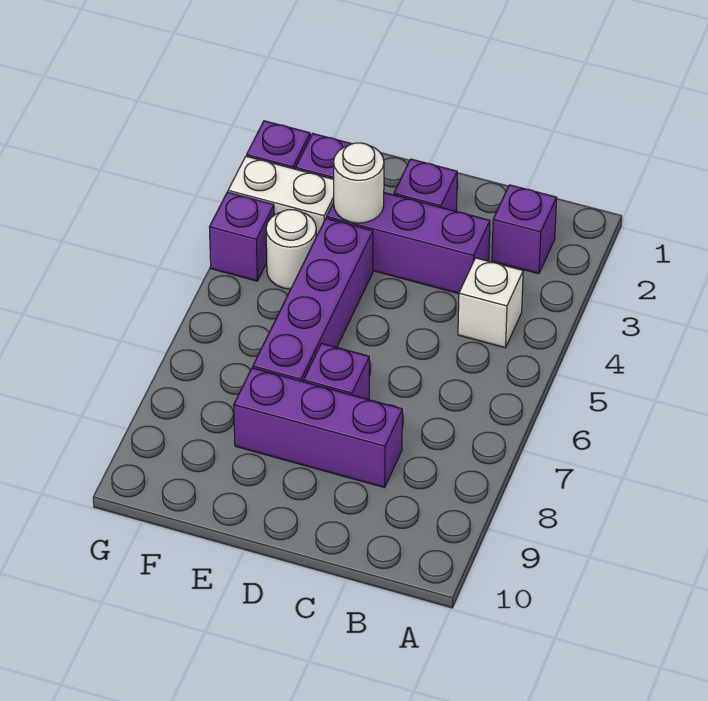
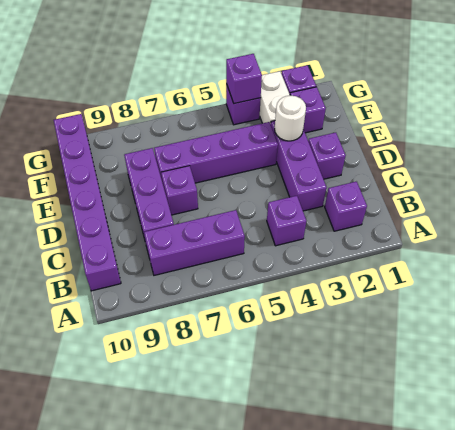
white 1x1 brick [458,258,523,348] -> purple 1x1 brick [267,196,306,246]
none -> purple 1x3 brick [144,210,245,275]
none -> purple 1x6 brick [54,114,121,291]
white 1x1 round brick [266,210,316,289] -> none
none -> purple 1x1 brick [226,54,262,104]

